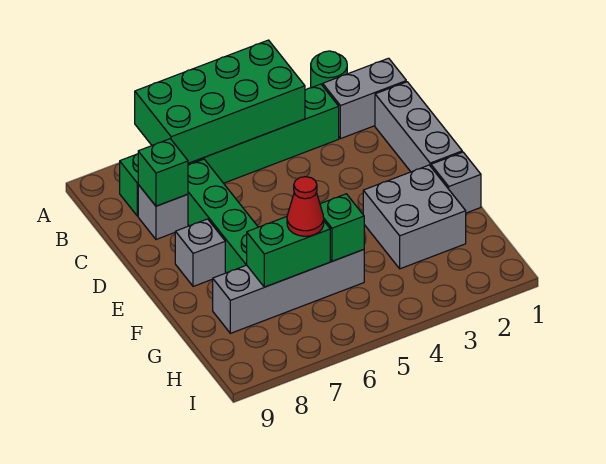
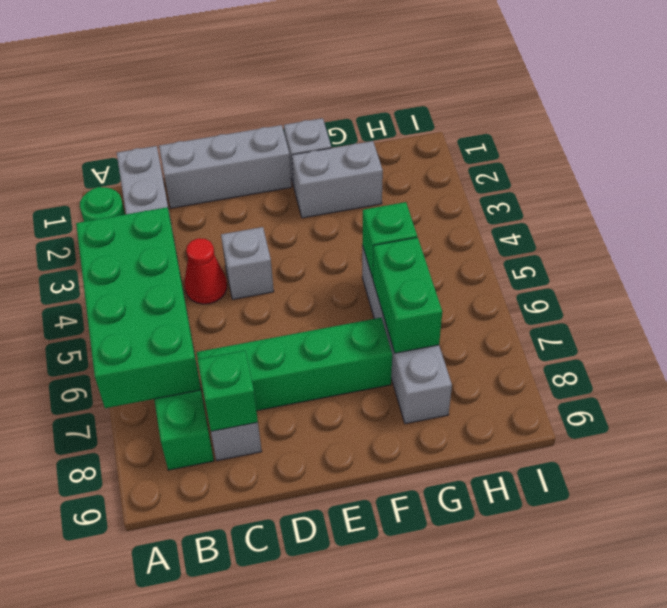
grey 1x1 brick [175,219,225,286] -> grey 1x1 brick moved to [221,227,274,299]
grey 2x2 brick [363,165,466,269] -> grey 1x2 brick [292,141,383,218]
red 1x1 cone [287,177,324,236] -> red 1x1 cone moved to [185,238,227,304]

